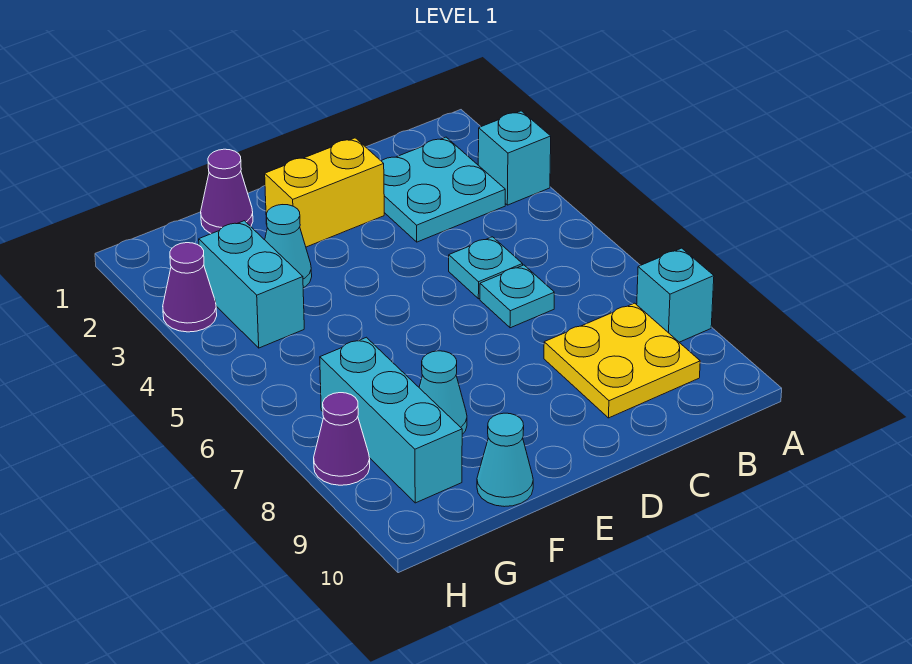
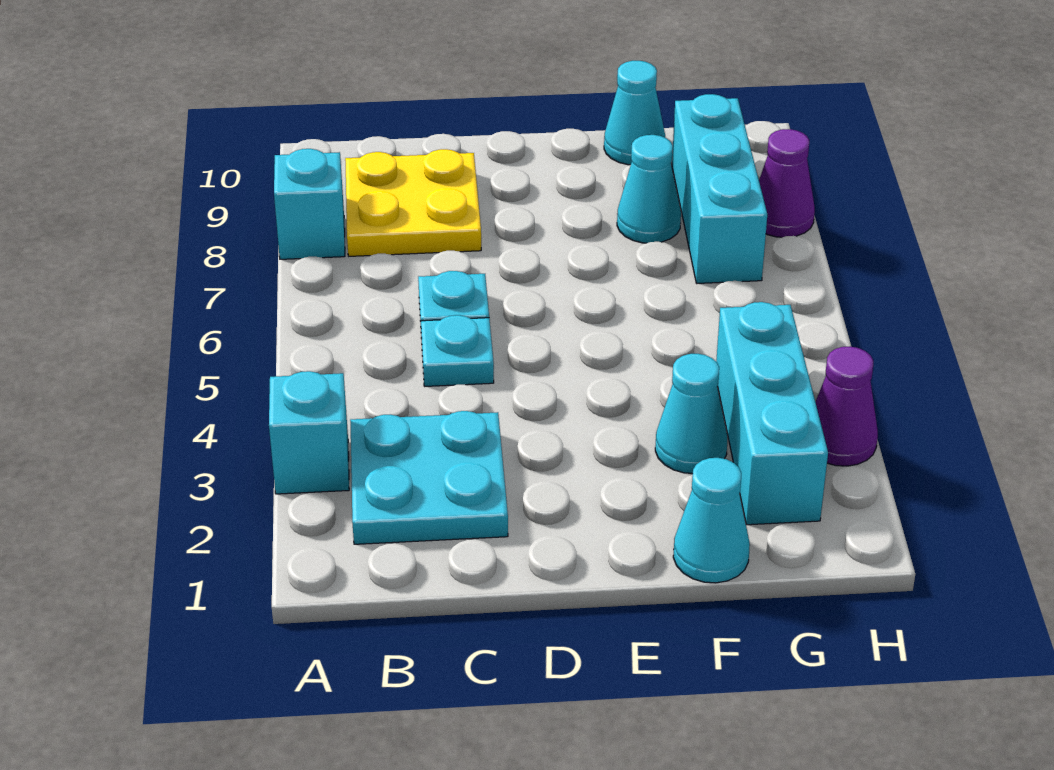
yellow 1x2 brick [265,138,384,247] -> none
purple 1x1 cone [201,149,253,234] -> cyan 1x1 cone [673,458,750,583]
cyan 1x2 brick [199,221,304,348] -> cyan 1x3 brick [716,302,828,525]

